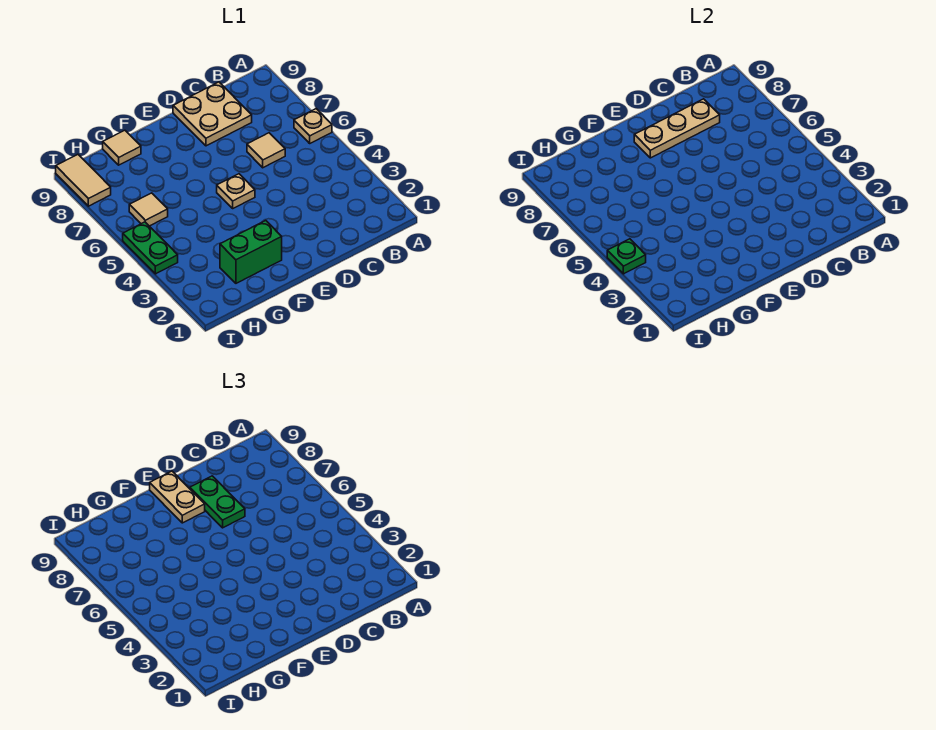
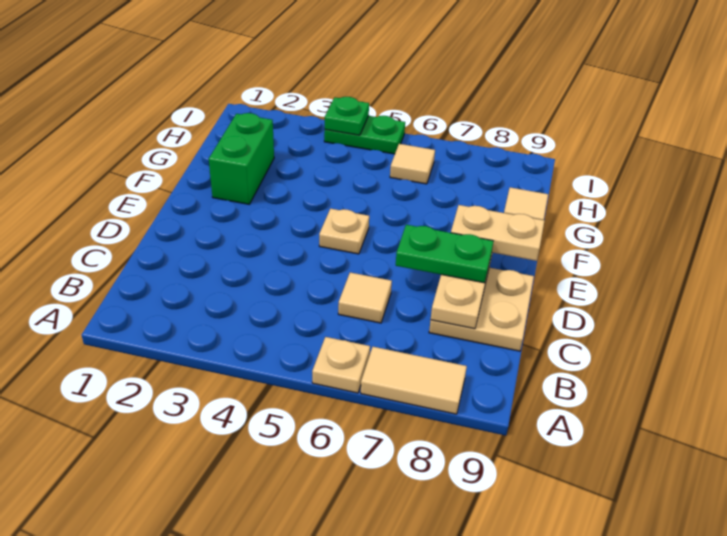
tan 1x2 tile [56,154,111,206] -> tan 1x2 tile moved to [361,347,467,414]

